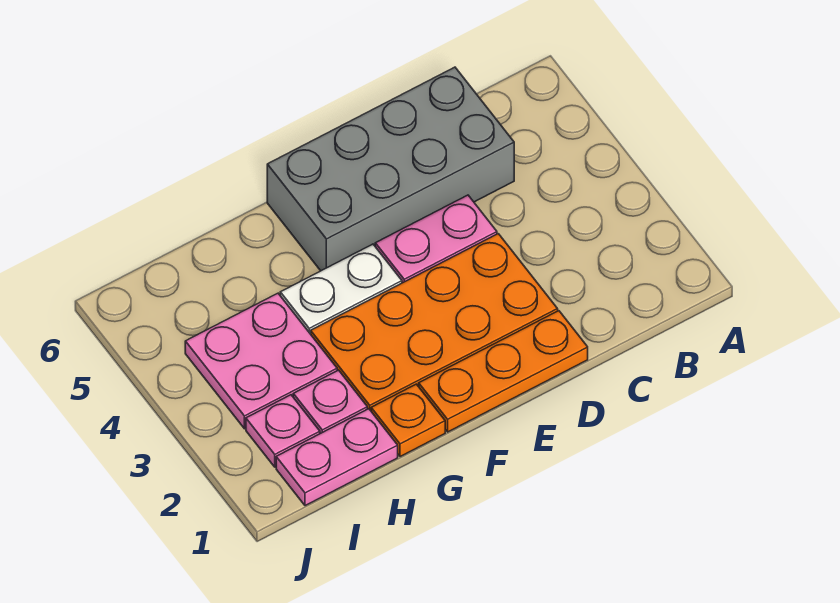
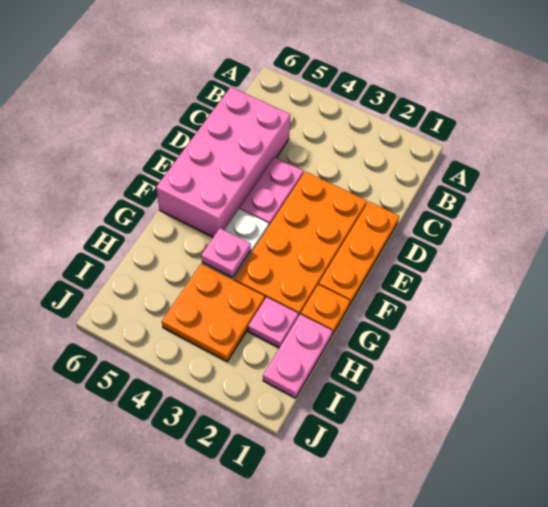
grey 2x4 brick [267,67,514,271] -> pink 2x4 brick [156,87,290,237]
pink 2x2 plate [185,293,337,429] -> orange 2x2 plate [162,264,265,361]
pink 1x1 plate [246,395,320,467] -> pink 1x1 plate moved to [201,228,251,278]

